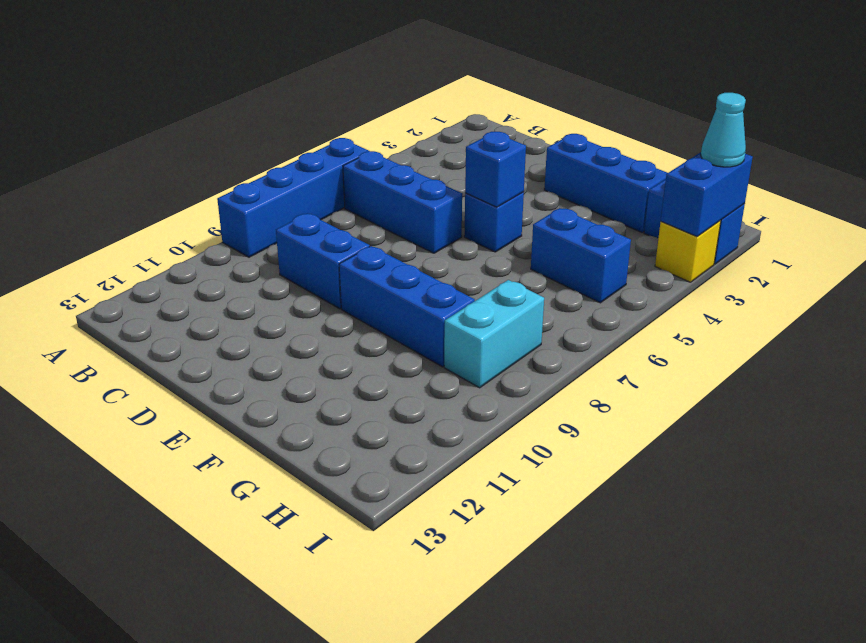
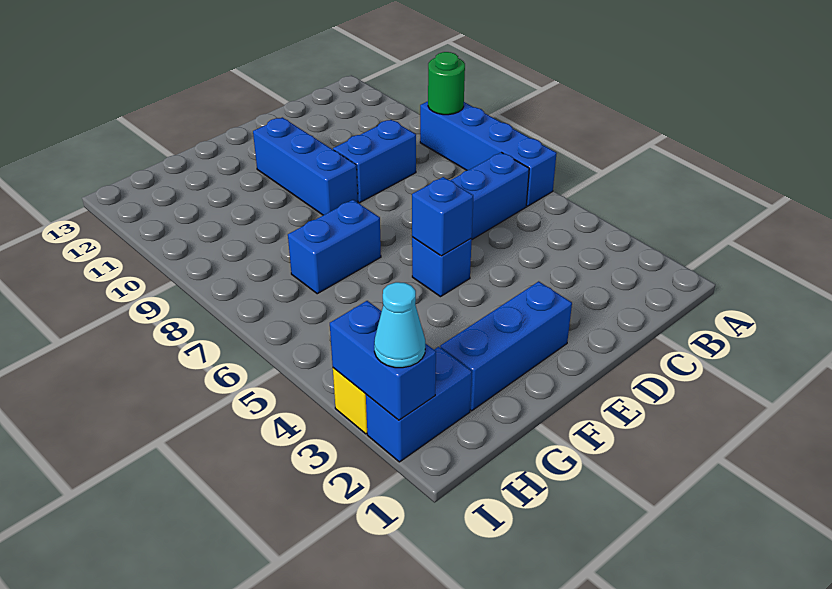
none -> green 1x1 round brick [428,52,465,115]
blue 1x3 brick [339,246,475,367] -> blue 1x3 brick turned to [253,117,358,215]
blue 1x2 brick [531,208,631,303] -> blue 1x2 brick moved to [288,200,381,294]
cyan 1x2 brick [444,280,544,388] -> none

